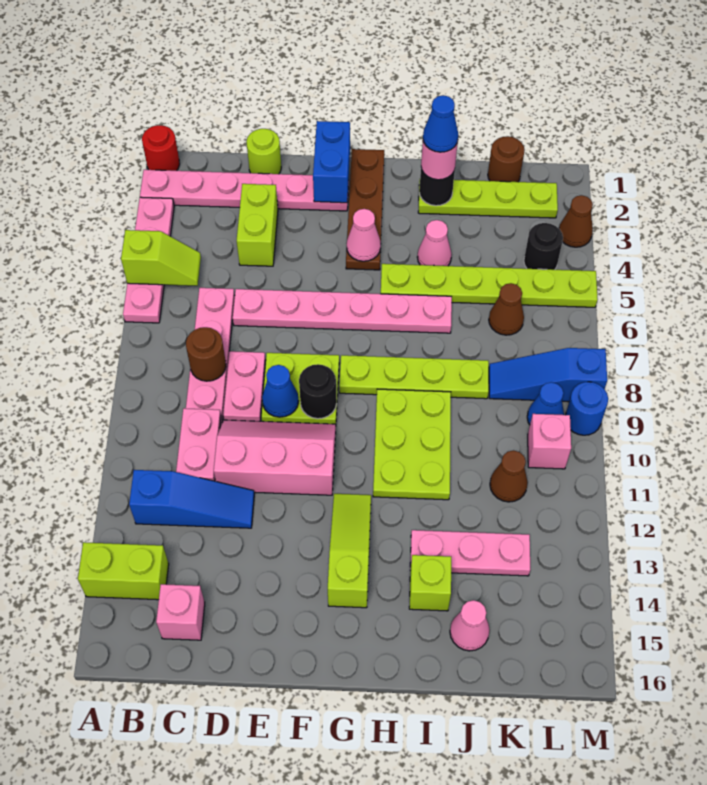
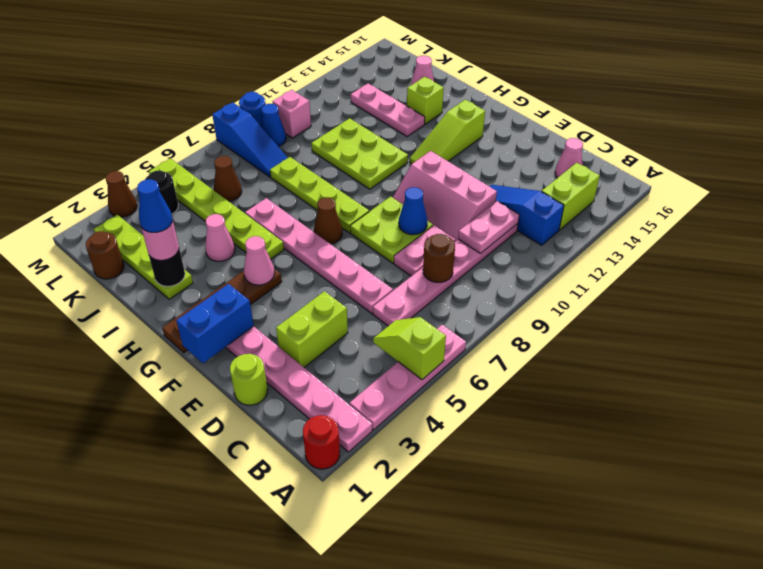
lime 1x2 brick [78,542,169,600] -> lime 1x2 brick turned to [542,163,600,230]
pink 1x1 brick [156,584,205,640] -> pink 1x1 cone [555,138,583,178]
black 1x1 round brick [299,364,337,419] -> none
lime 2x3 plate [373,389,451,500] -> lime 2x3 plate turned to [311,118,408,189]
brown 1x1 cone [490,450,528,502] -> brown 1x1 cone moved to [314,197,342,244]

